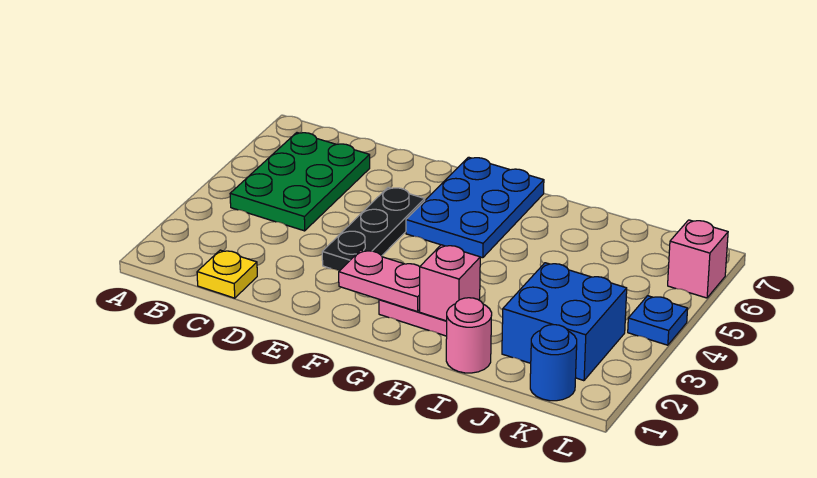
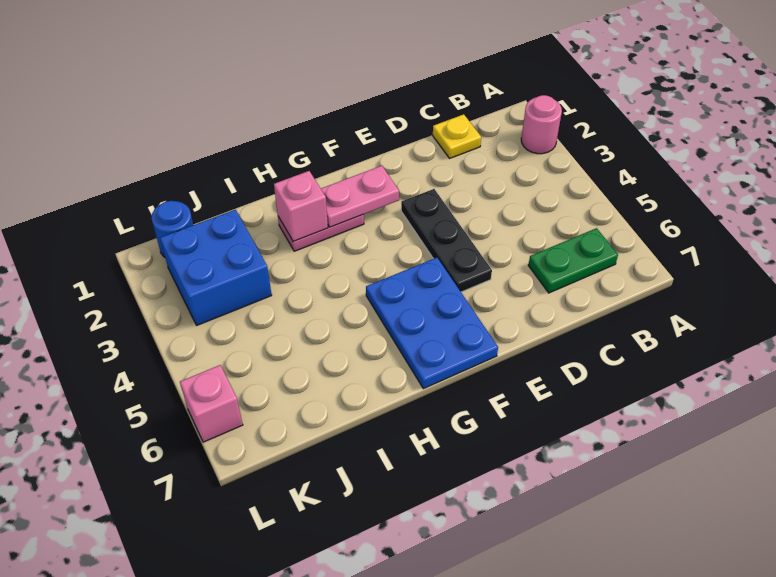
green 2x3 plate [230,133,370,231] -> green 1x2 plate [528,228,618,293]
pink 1x1 round brick [446,298,492,373] -> pink 1x1 round brick moved to [521,95,562,154]
blue 1x1 plate [628,296,688,345] -> none

